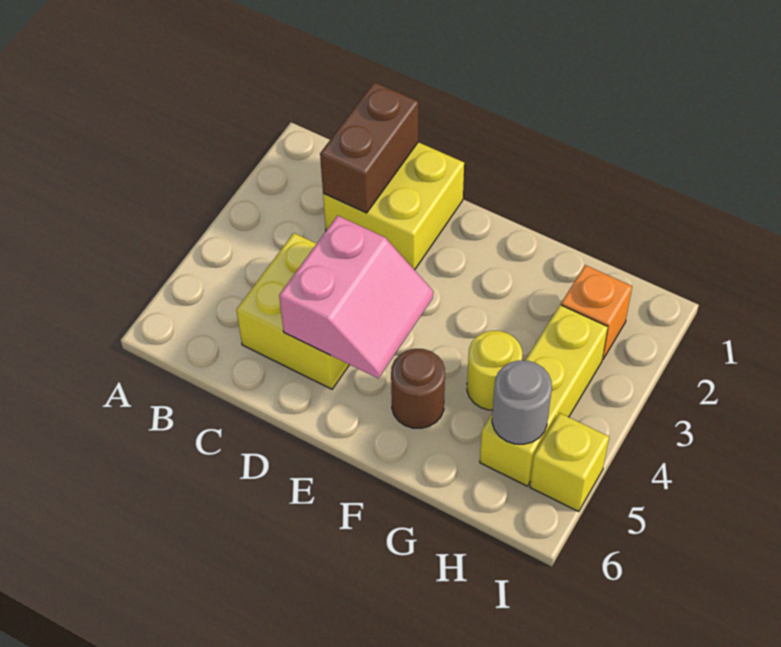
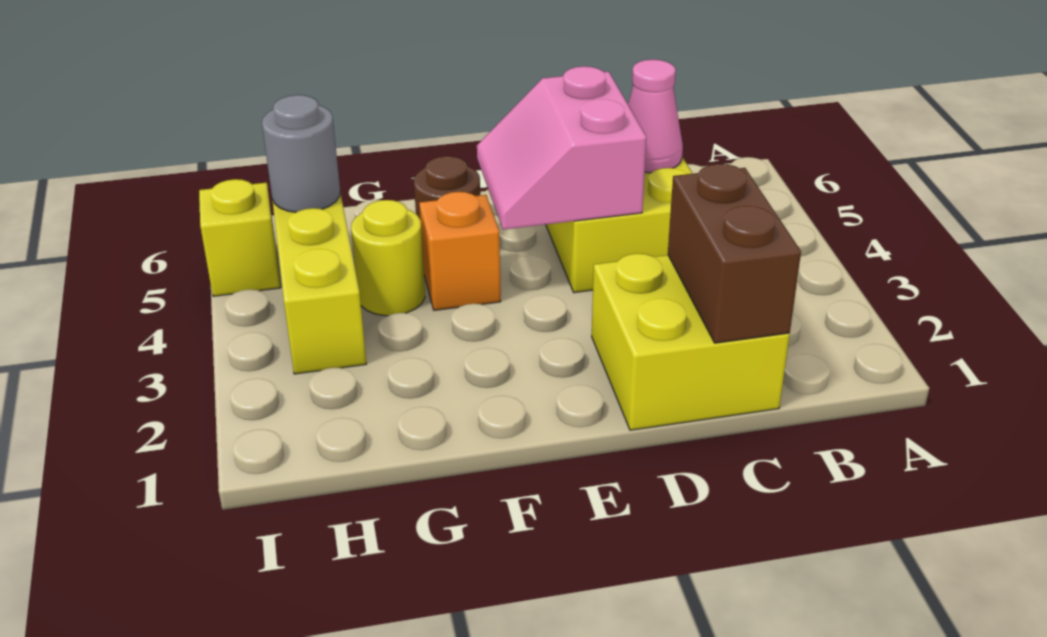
none -> pink 1x1 cone [628,60,683,173]
orange 1x1 brick [561,265,632,360] -> orange 1x1 brick moved to [419,192,501,310]

